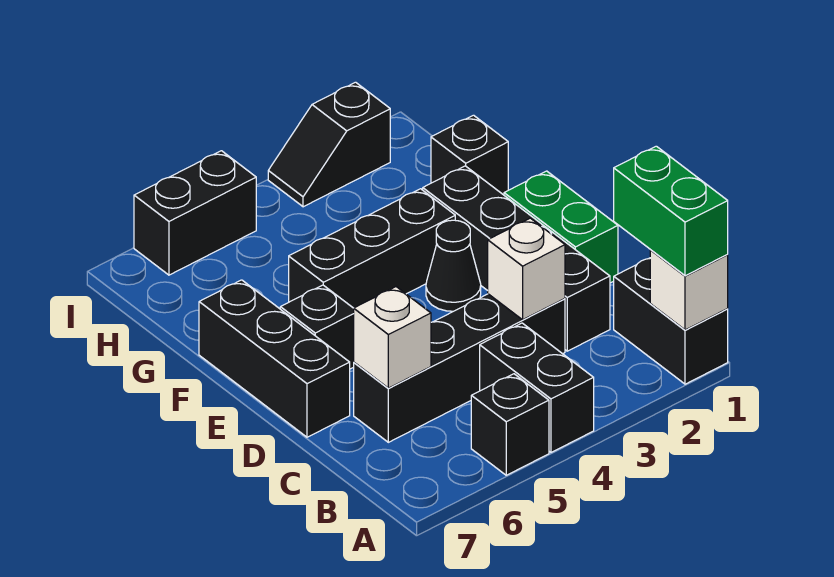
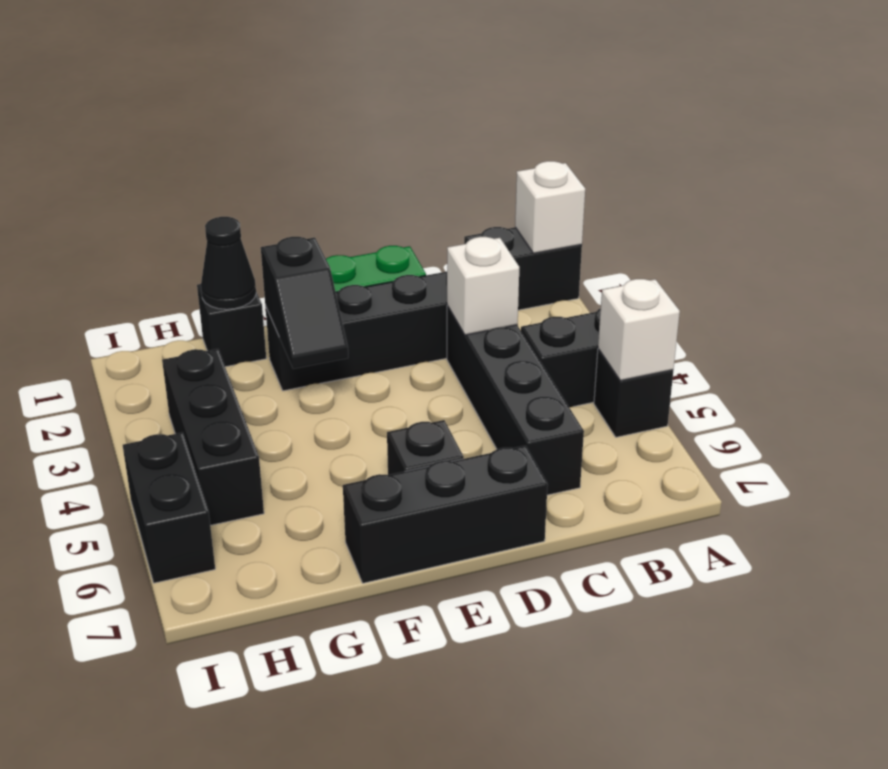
green 1x2 brick [614,146,728,276] -> none
white 1x1 brick [354,287,431,388] -> white 1x1 brick moved to [598,279,680,381]
black 1x1 cone [426,220,481,311] -> black 1x1 cone moved to [201,217,256,309]
black 1x3 brick [289,189,455,308] -> black 1x3 brick moved to [162,349,264,525]
black 1x2 slope [268,82,390,207] -> black 1x2 slope moved to [261,237,348,369]

